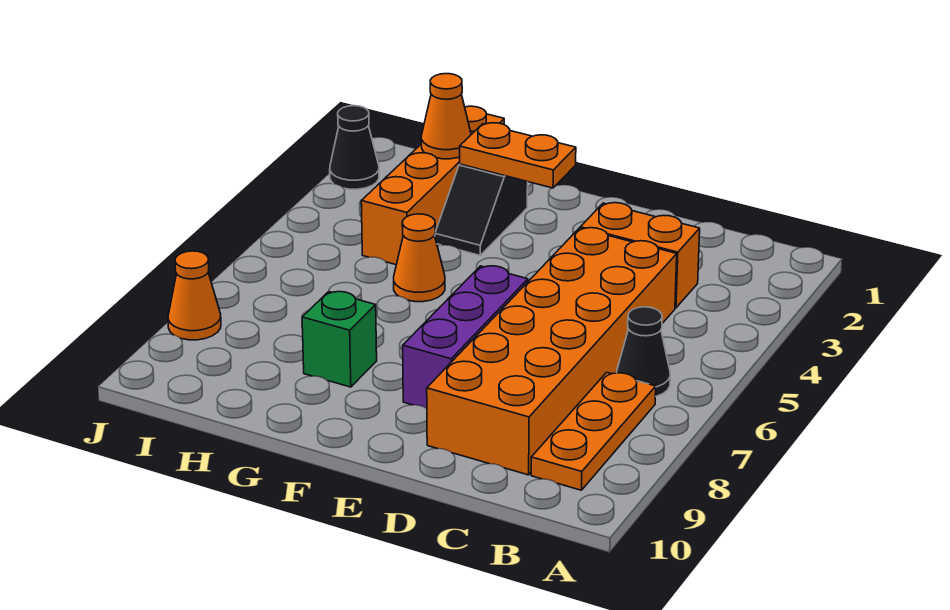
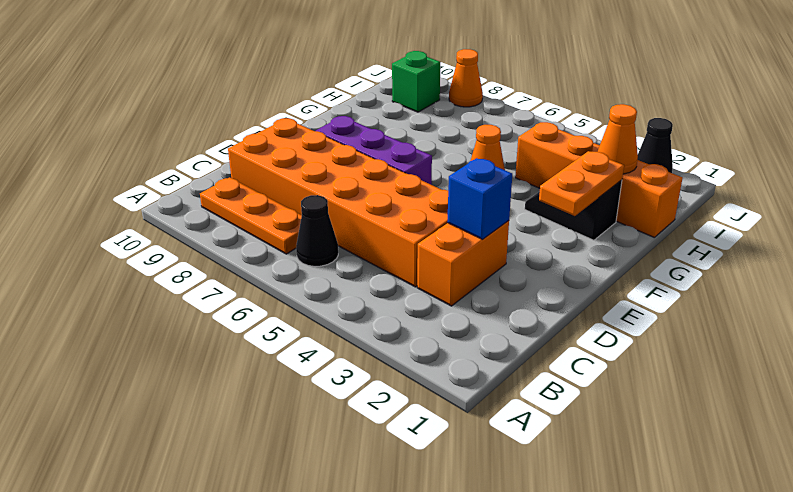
none -> blue 1x1 brick [447,158,512,239]
green 1x1 brick [302,292,377,387] -> green 1x1 brick moved to [392,51,440,112]

